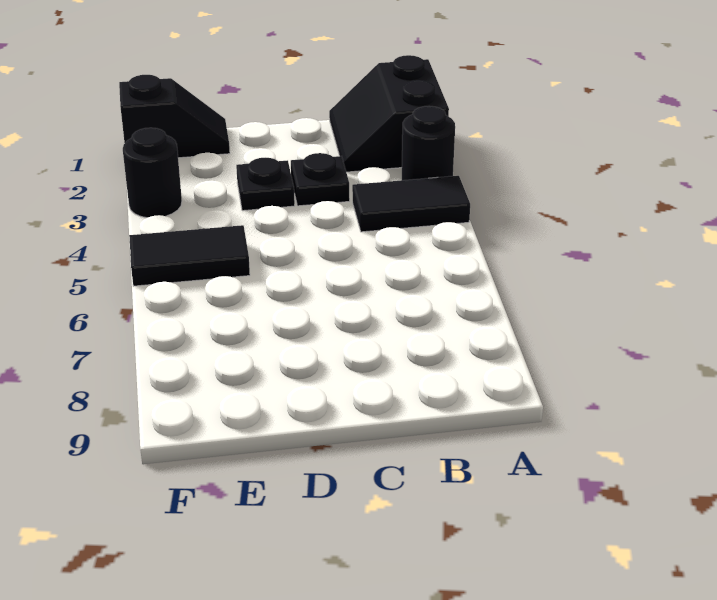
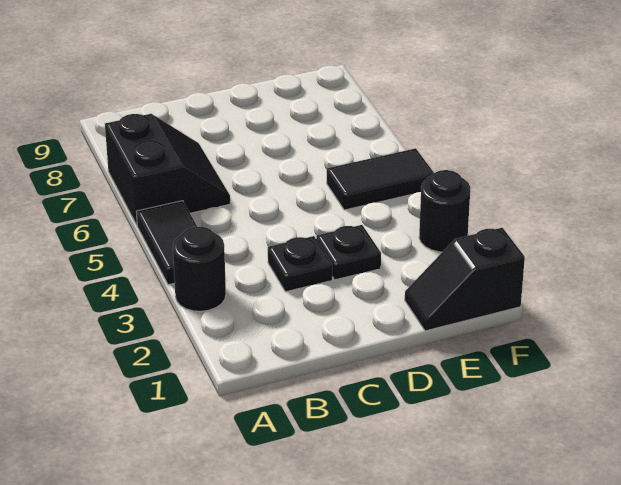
black 2x2 slope [329,55,449,172] -> black 2x2 slope moved to [105,114,230,225]
black 1x2 tile [352,176,470,232] -> black 1x2 tile turned to [136,201,197,285]

